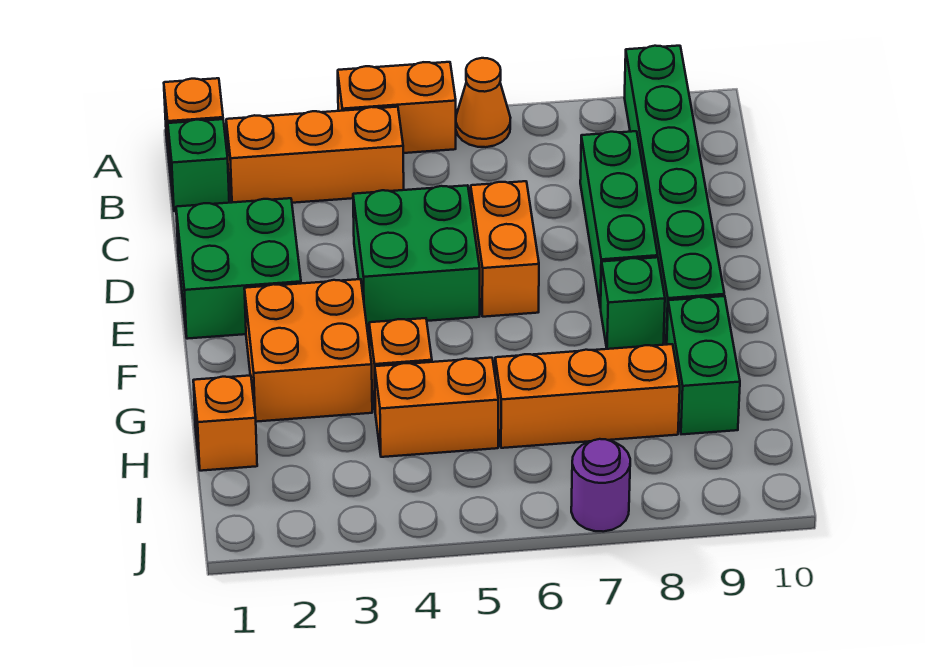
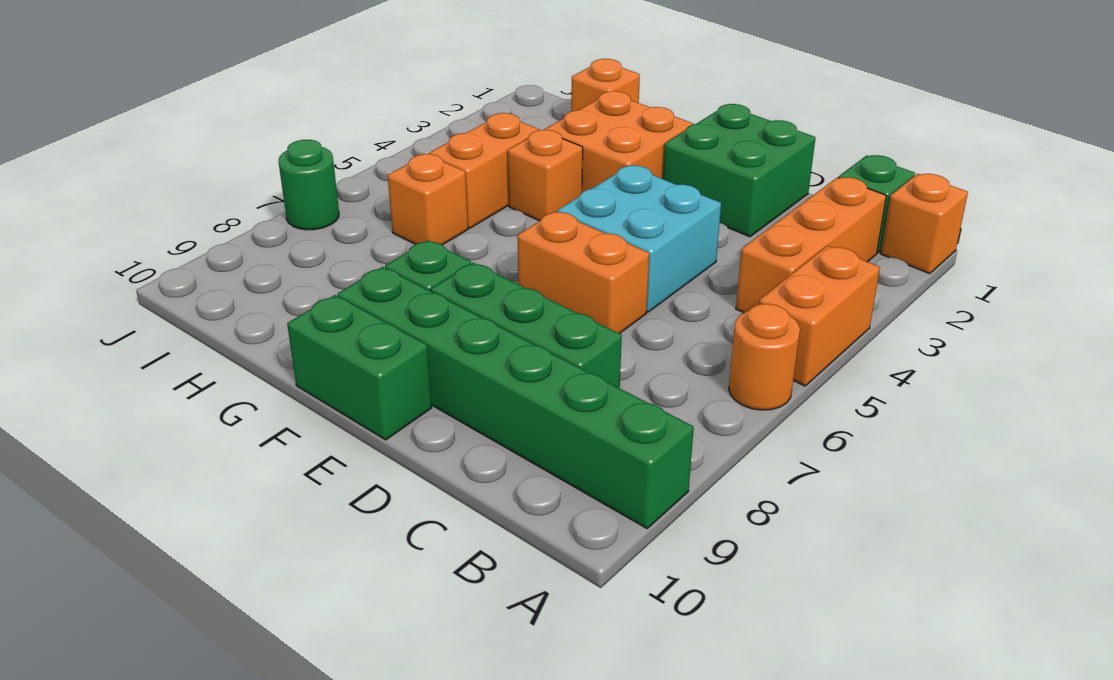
orange 1x1 cone [456,58,510,147] -> orange 1x1 round brick [729,304,800,410]
green 2x2 brick [353,185,480,325] -> cyan 2x2 brick [557,166,721,312]
green 1x2 brick [667,296,740,434] -> green 1x2 brick moved to [287,295,432,440]
orange 1x3 brick [495,344,680,448] -> orange 1x1 brick [388,154,468,245]
purple 1x1 round brick [571,439,630,532] -> green 1x1 round brick [278,140,339,230]

